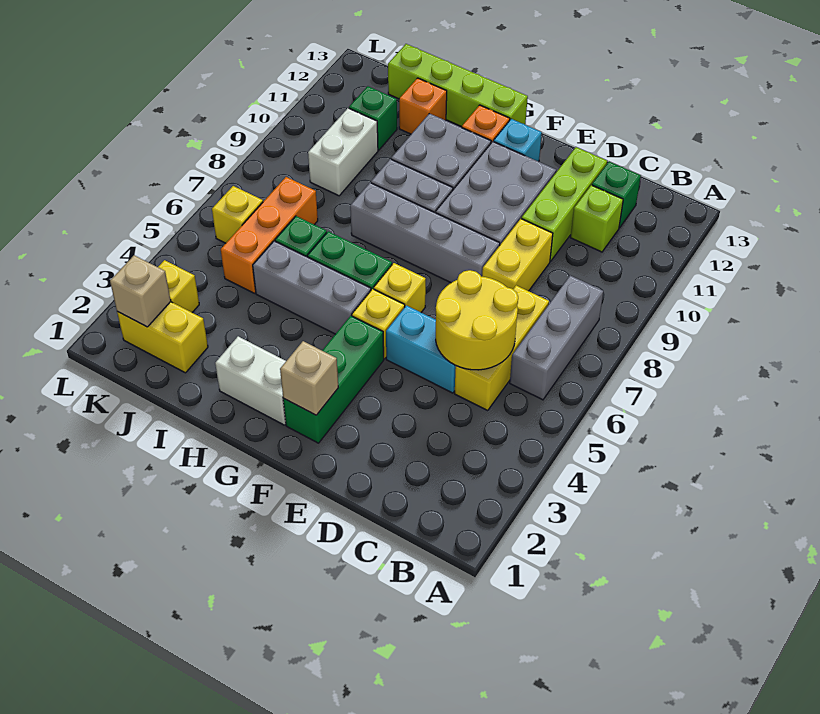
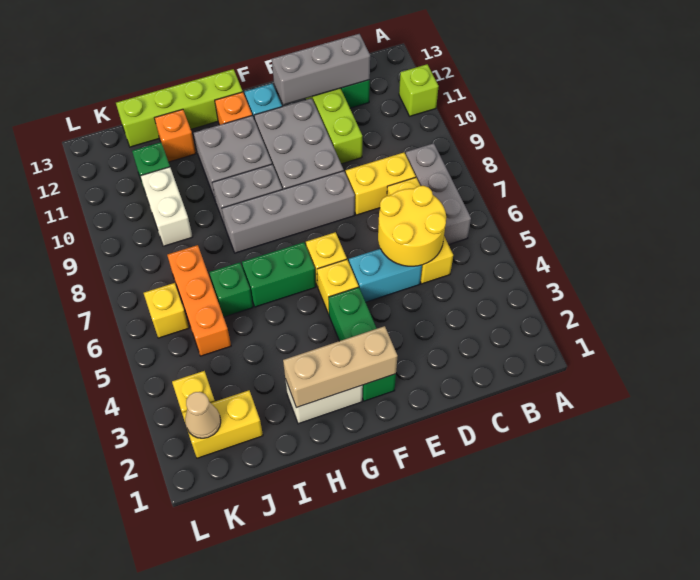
lime 1x1 brick [570,185,623,252] -> lime 1x1 brick moved to [399,64,439,116]
yellow 1x2 brick [482,219,553,291] -> yellow 1x2 brick turned to [346,153,416,215]
tan 1x1 brick [280,341,338,415] -> tan 1x3 brick [283,326,398,408]
grey 1x3 brick [253,241,371,334] -> grey 1x3 brick moved to [272,34,370,105]
tan 1x1 brick [110,255,171,327] -> tan 1x1 cone [185,392,221,438]

